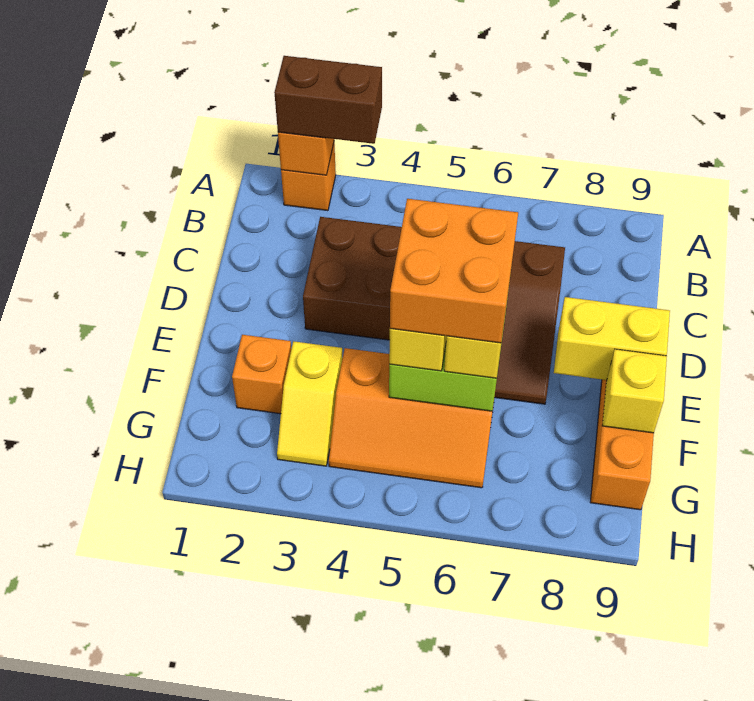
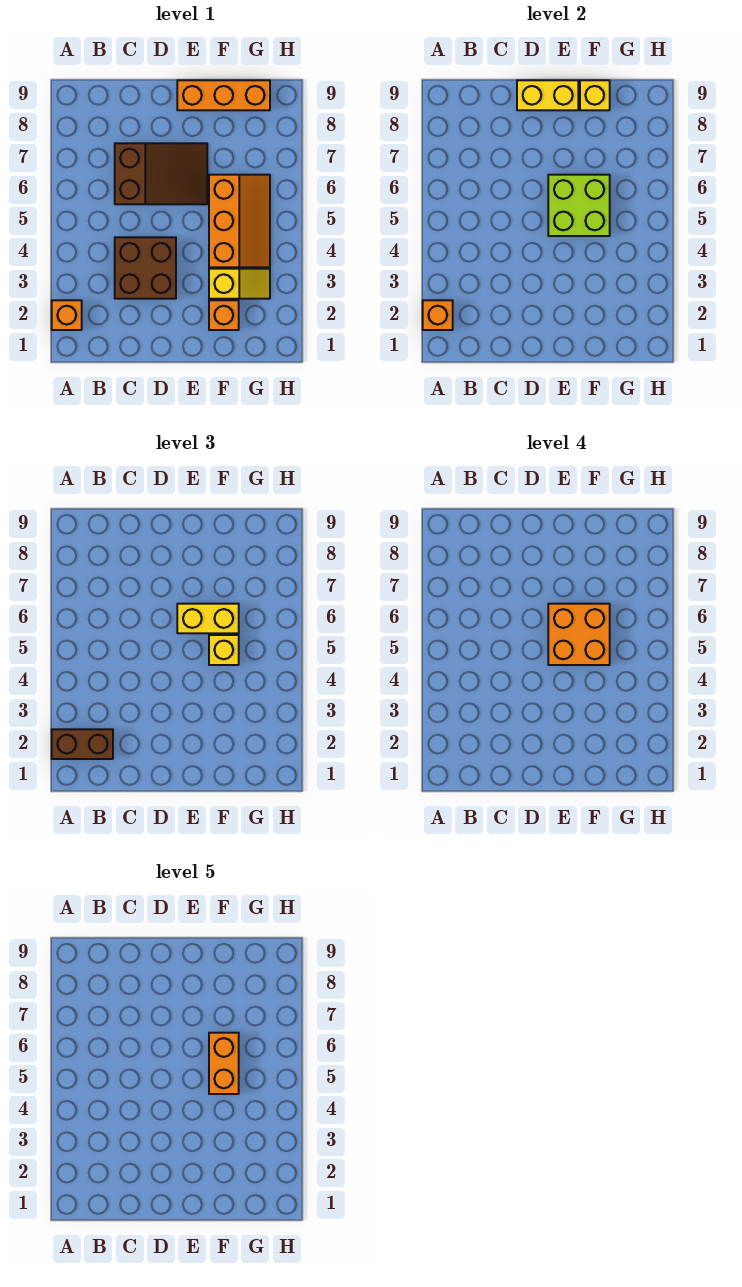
brown 1x2 brick [274,56,382,144] -> brown 1x2 brick turned to [52,729,113,759]
yellow 1x2 brick [554,297,670,380] -> yellow 1x2 brick turned to [517,80,578,110]
none -> orange 1x2 brick [209,1033,239,1094]

